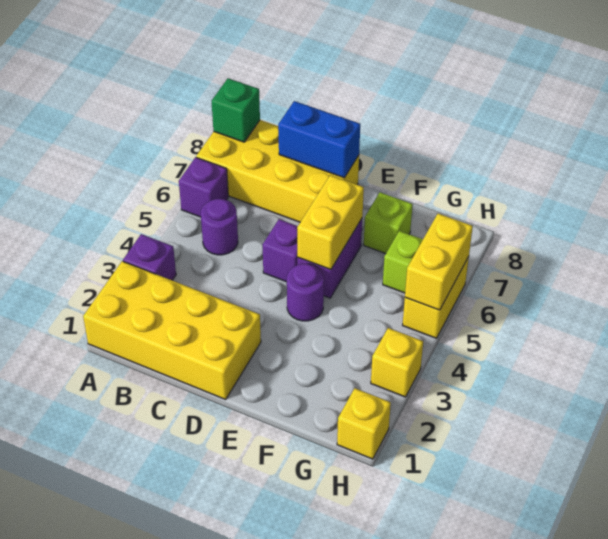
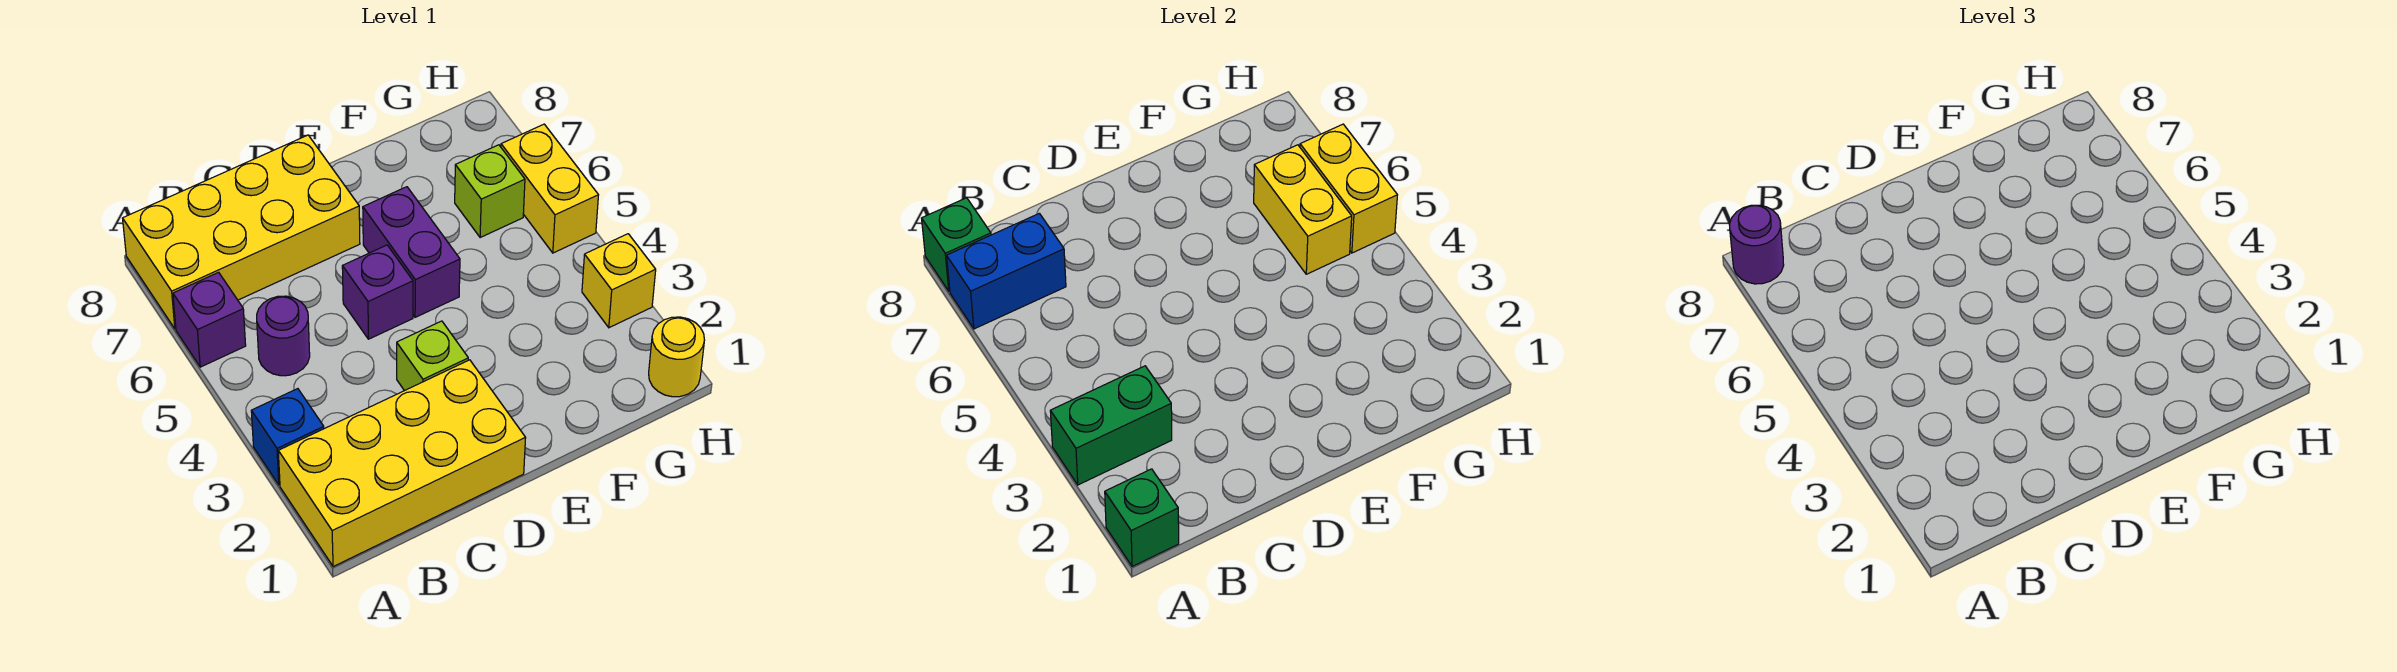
none -> green 1x1 brick [1105,469,1179,567]
purple 1x1 brick [123,234,176,280] -> blue 1x1 brick [251,389,324,485]
none -> green 1x2 brick [1050,366,1172,485]
blue 1x2 brick [278,101,360,178] -> blue 1x2 brick moved to [947,213,1066,329]
purple 1x1 round brick [287,264,324,321] -> purple 1x1 round brick moved to [1730,205,1784,284]
yellow 1x2 brick [297,175,364,270] -> yellow 1x2 brick moved to [1254,145,1352,274]
lime 1x1 brick [364,192,413,254] -> lime 1x1 brick moved to [397,321,468,391]
yellow 1x1 brick [337,388,391,459] -> yellow 1x1 round brick [649,317,705,397]

